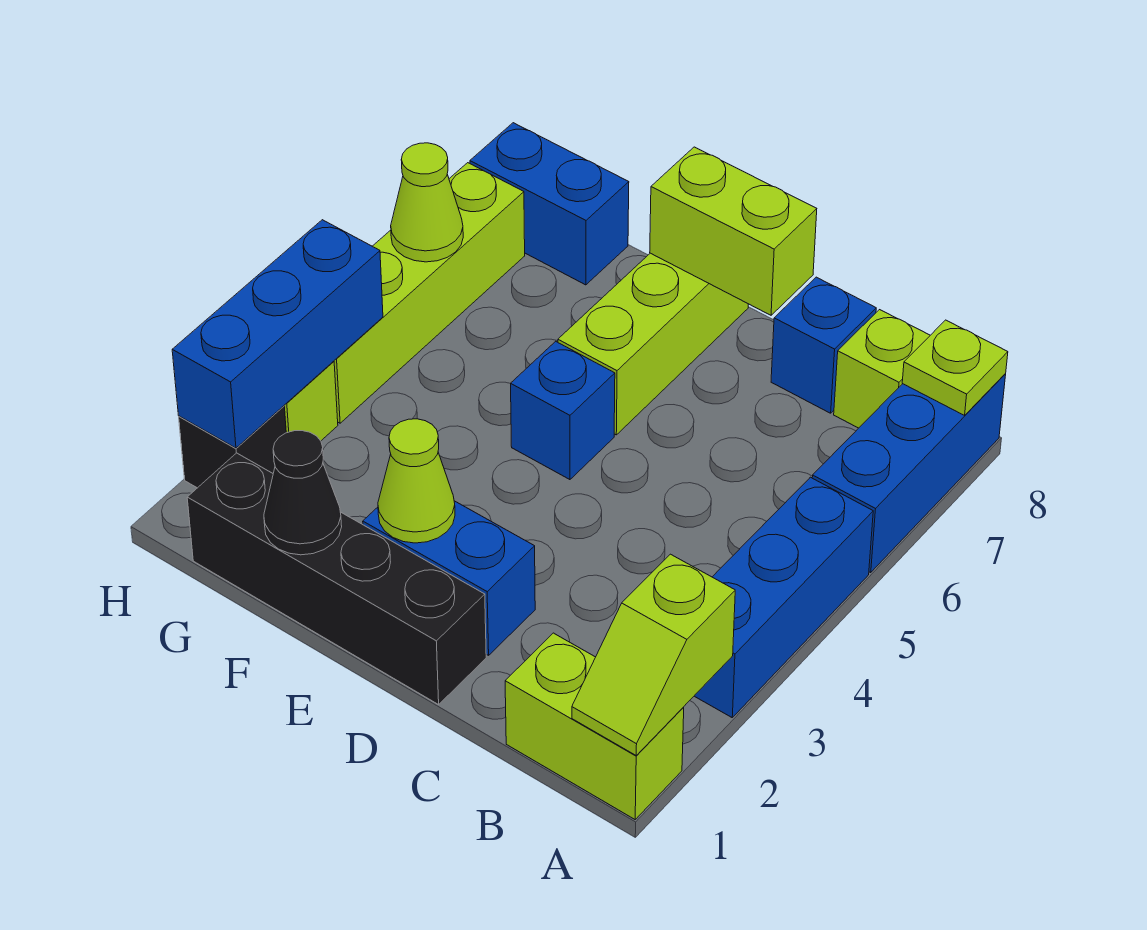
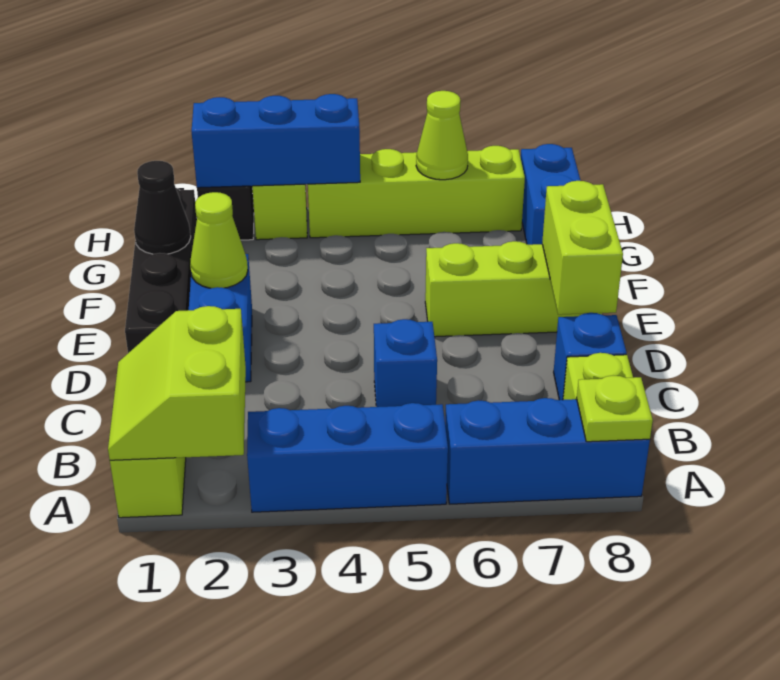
lime 1x2 slope [572,554,735,755] -> lime 2x2 slope [108,306,246,460]
blue 1x1 brick [511,341,615,480] -> blue 1x1 brick moved to [374,319,437,407]

